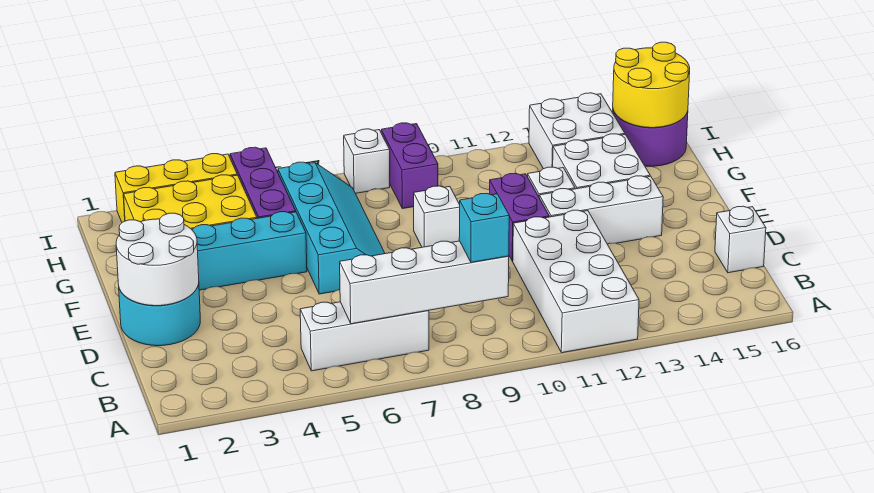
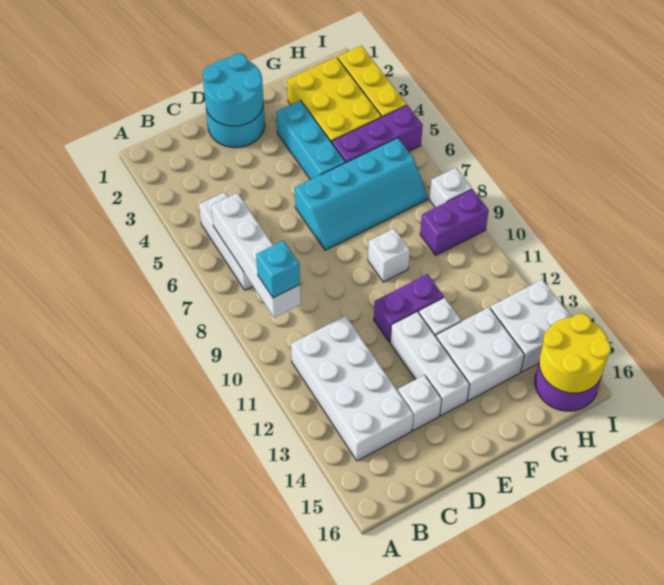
white 2x4 brick [513,210,639,353] -> white 2x4 brick turned to [291,316,413,461]
white 1x1 brick [715,206,766,273] -> white 1x1 brick moved to [398,375,442,431]
white 2x2 round brick [116,213,199,306] -> cyan 2x2 round brick [203,53,264,126]

